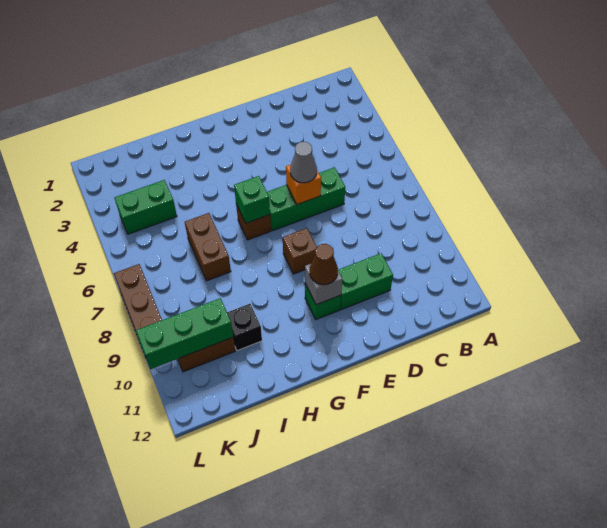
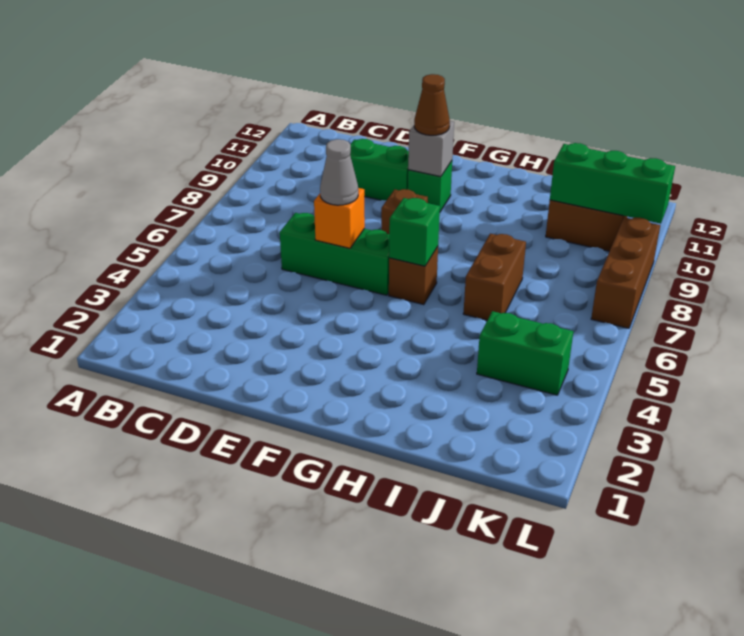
black 1x1 brick [227,304,262,351] -> none

